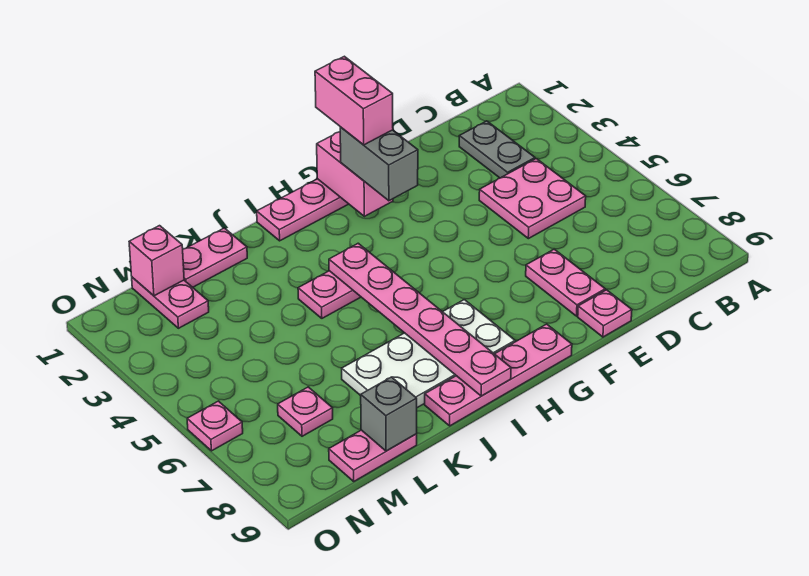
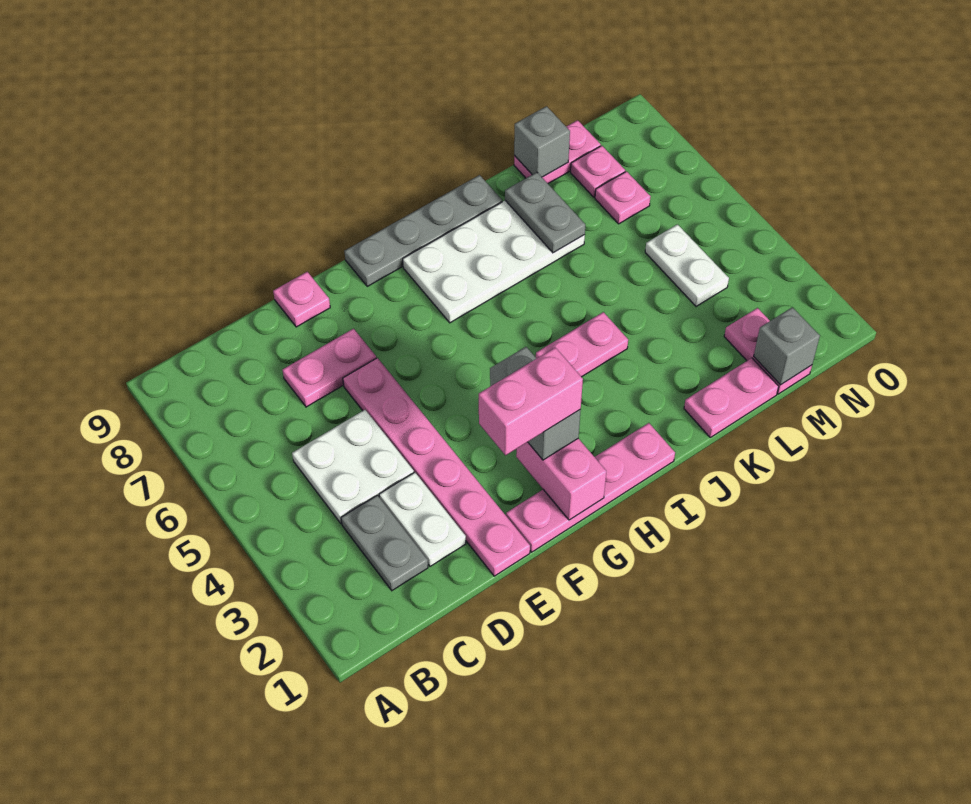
pink 2x2 plate [479,159,586,239] -> white 2x2 plate [292,410,414,524]
none -> white 1x2 plate [379,472,466,566]
pink 1x2 plate [526,249,605,316] -> pink 1x2 plate turned to [283,329,376,407]
pink 1x2 brick [315,56,393,145] -> pink 1x2 brick turned to [479,347,583,455]
pink 1x4 plate [425,324,572,426] -> grey 1x4 plate [344,175,502,286]
pink 1x6 plate [329,243,511,396] -> pink 1x6 plate moved to [343,358,530,576]
none -> grey 1x2 plate [505,172,585,253]
pink 1x1 brick [129,226,184,296] -> grey 1x1 brick [754,307,820,385]
none -> white 1x2 plate [645,224,729,306]
pink 1x1 plate [187,401,243,451] -> pink 1x1 plate moved to [571,146,625,197]

